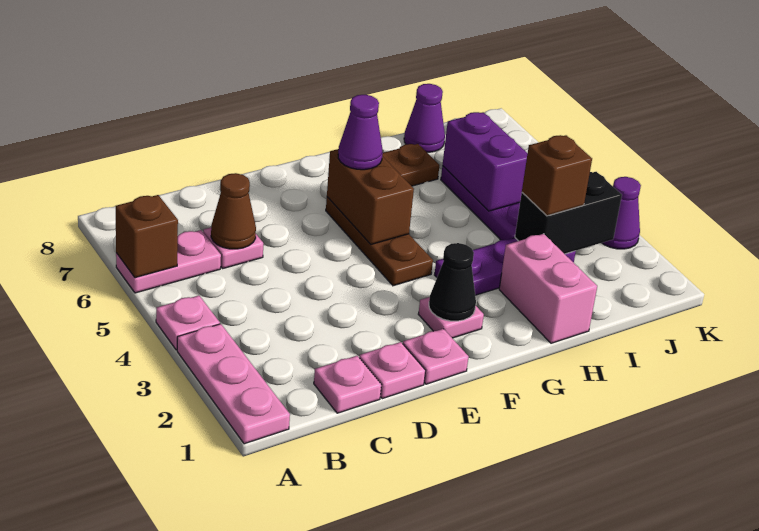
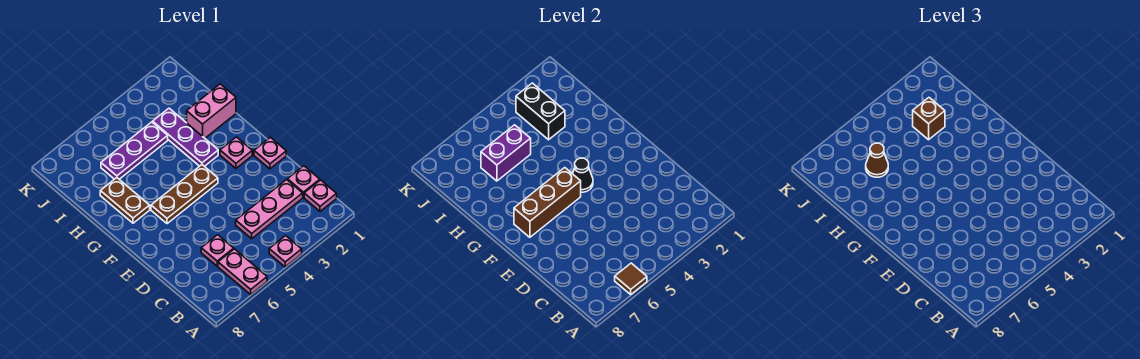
pink 1x3 plate [177,324,290,444] -> pink 1x3 plate moved to [236,180,303,239]
brown 1x1 brick [116,195,178,278] -> brown 1x1 tile [615,263,647,294]
brown 1x1 cone [211,173,256,249] -> brown 1x1 cone moved to [866,143,888,177]
pink 1x1 plate [359,342,426,399] -> pink 1x1 plate moved to [304,180,337,211]
black 1x1 cone [429,243,476,321] -> black 1x1 cone moved to [572,158,593,192]
brown 1x2 brick [327,149,414,244] -> brown 1x3 brick [514,168,581,237]
purple 1x1 cone [338,95,383,170] -> none
purple 1x1 cone [404,84,445,152] -> none
purple 1x1 cone [603,177,641,249] -> none

